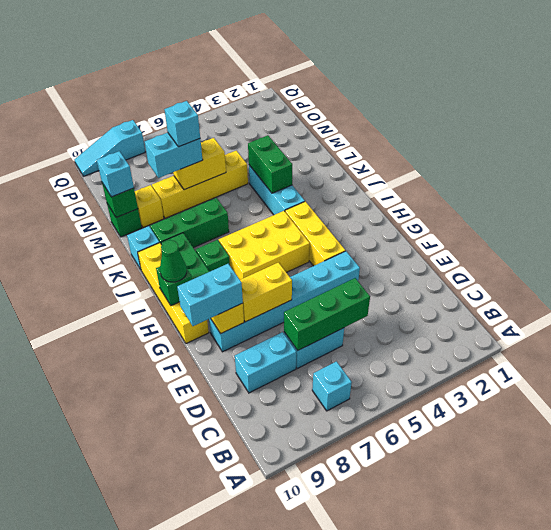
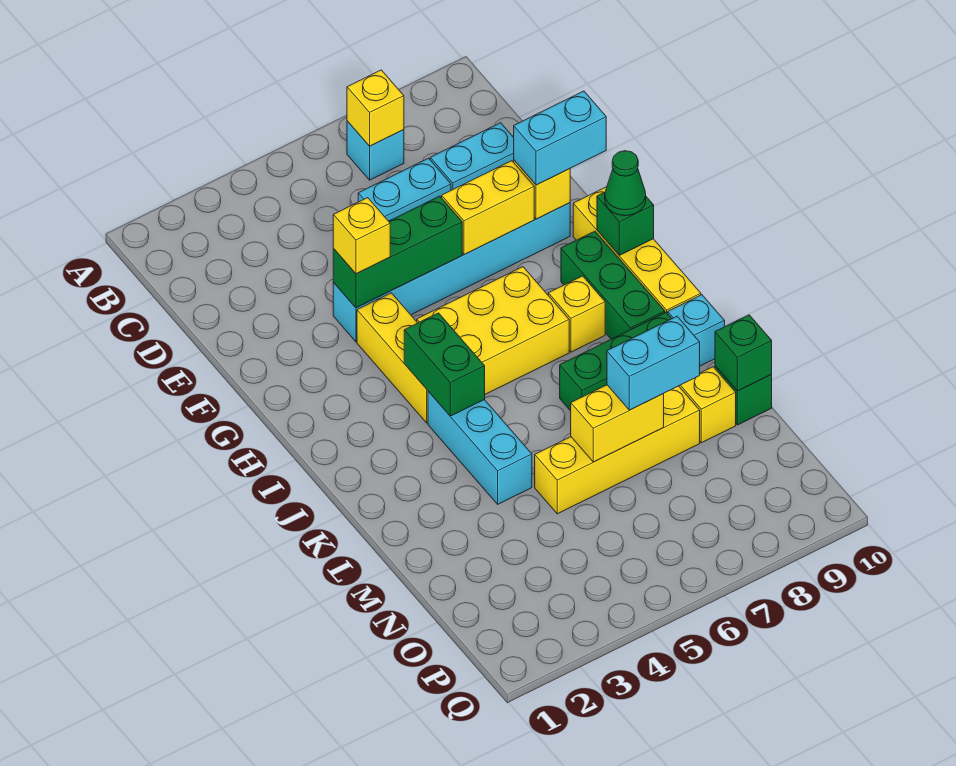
none -> yellow 1x1 brick [347,70,404,146]
green 1x3 brick [284,278,370,350] -> green 1x3 brick moved to [333,196,462,308]
none -> yellow 1x1 brick [333,198,390,274]
green 1x1 brick [196,240,230,272] -> yellow 1x1 brick [548,276,605,352]
green 1x2 brick [248,135,292,193] -> green 1x2 brick moved to [404,313,485,416]
cyan 1x1 brick [164,101,200,147] -> none
cyan 1x1 brick [97,151,134,197] -> none
cyan 1x3 slope [74,120,145,176] -> none

